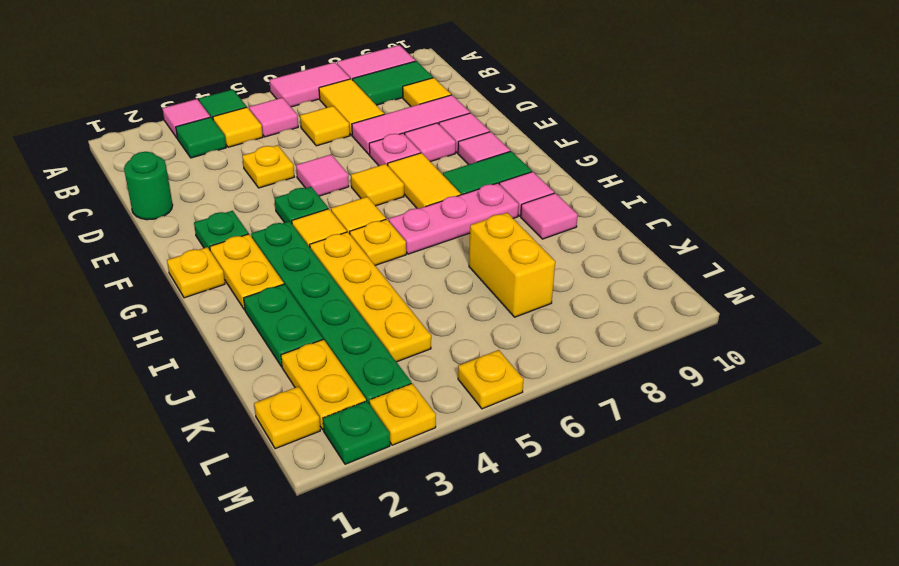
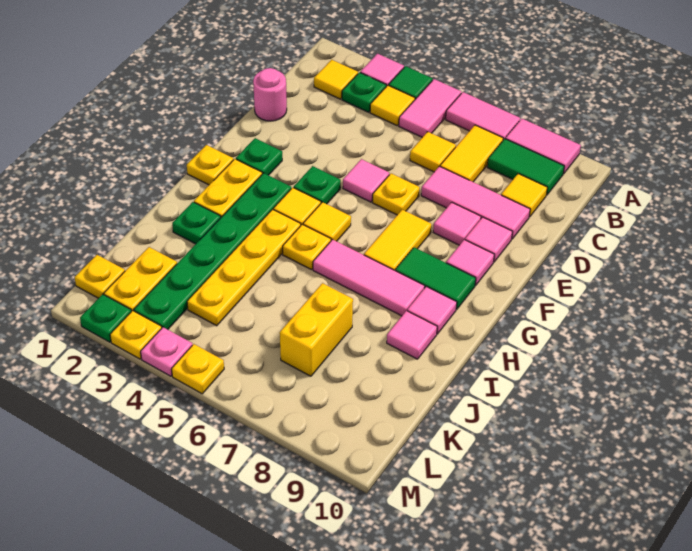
green 1x1 tile [176,117,226,158] -> green 1x1 plate [342,72,386,112]
pink 1x1 tile [249,98,298,137] -> pink 1x2 tile [399,79,461,137]
green 1x1 round brick [124,152,173,220] -> pink 1x1 round brick [253,68,287,121]
yellow 1x1 plate [242,145,294,188] -> yellow 1x1 plate moved to [373,173,420,215]
pink 1x1 plate [369,133,421,166] -> pink 1x1 plate moved to [141,327,192,376]
yellow 1x1 tile [351,164,404,206] -> yellow 1x1 tile moved to [314,60,358,99]
pink 1x3 plate [389,183,519,254] -> pink 1x3 tile [313,240,425,316]
green 1x2 plate [244,284,323,367] -> green 1x1 plate [172,202,221,244]

